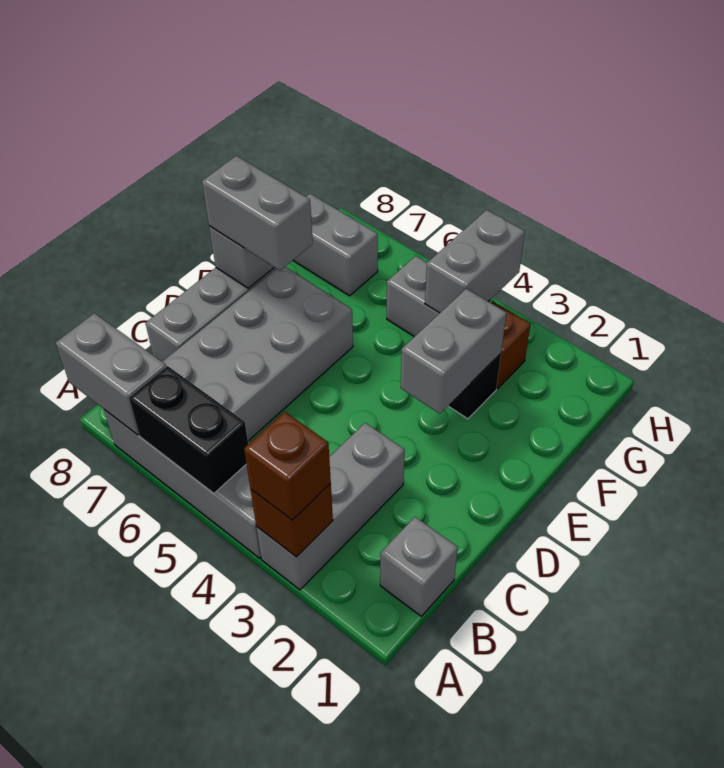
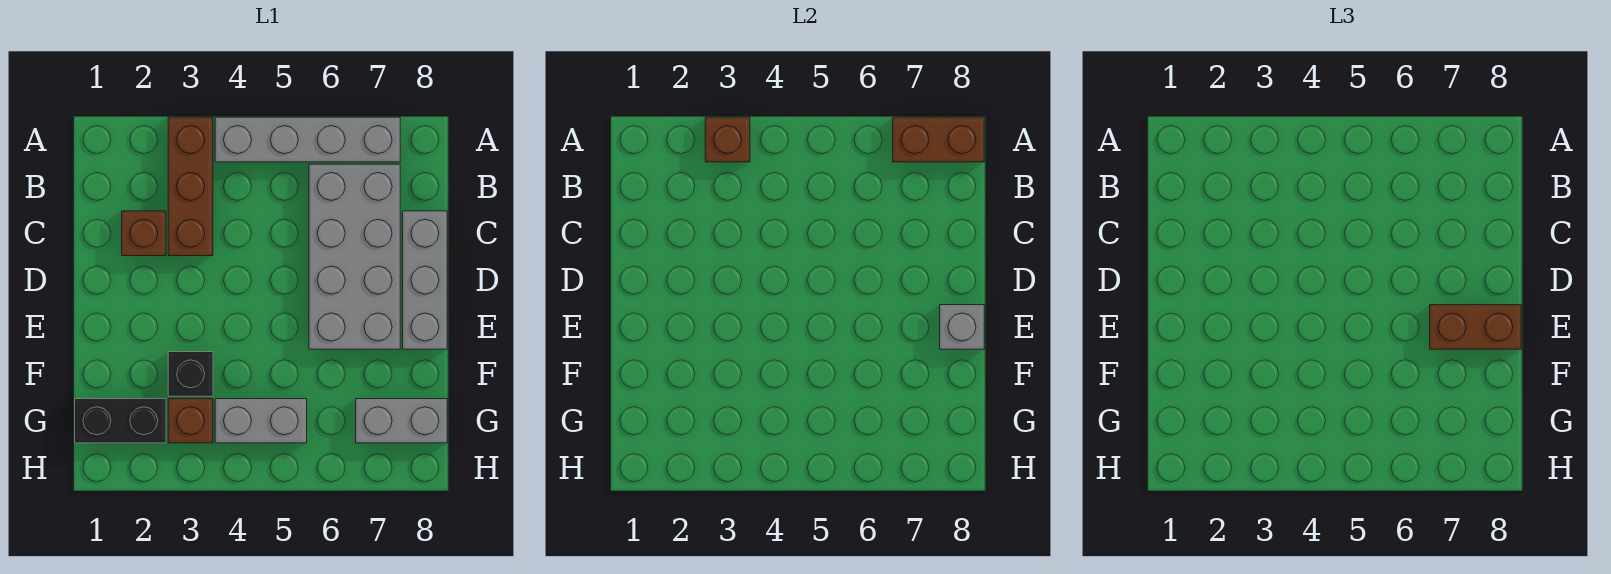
grey 1x3 brick [257,423,405,590] -> brown 1x3 brick [168,117,213,256]
brown 1x1 brick [244,412,331,520] -> brown 1x1 brick moved to [122,211,166,256]
black 1x2 brick [129,366,248,493] -> black 1x2 brick moved to [75,399,166,443]
grey 1x2 brick [56,313,166,435] -> brown 1x2 brick [893,117,984,162]
grey 1x1 brick [380,517,458,616] -> none
grey 1x2 brick [401,289,506,414] -> none
grey 1x2 brick [202,156,313,271] -> brown 1x2 brick [1430,305,1521,349]
grey 1x2 brick [425,210,525,313] -> none

